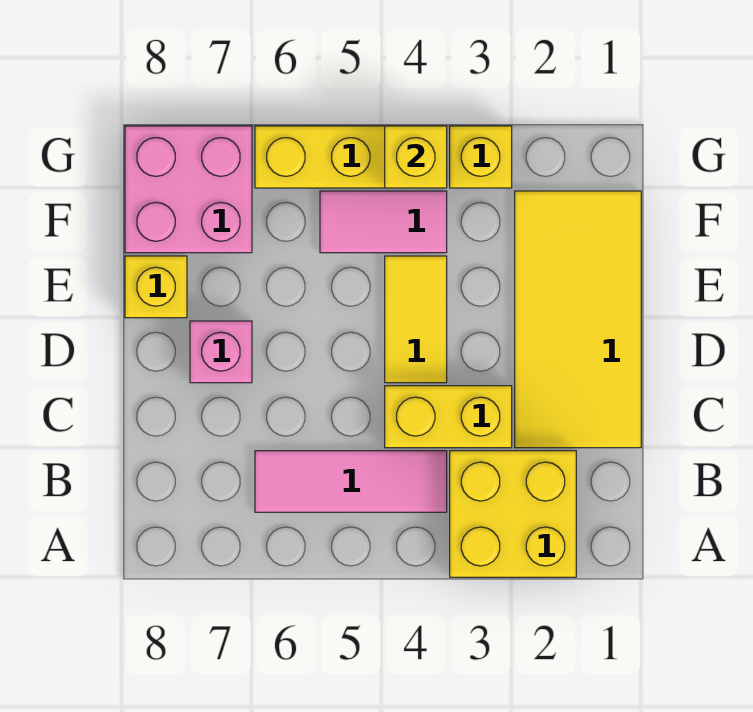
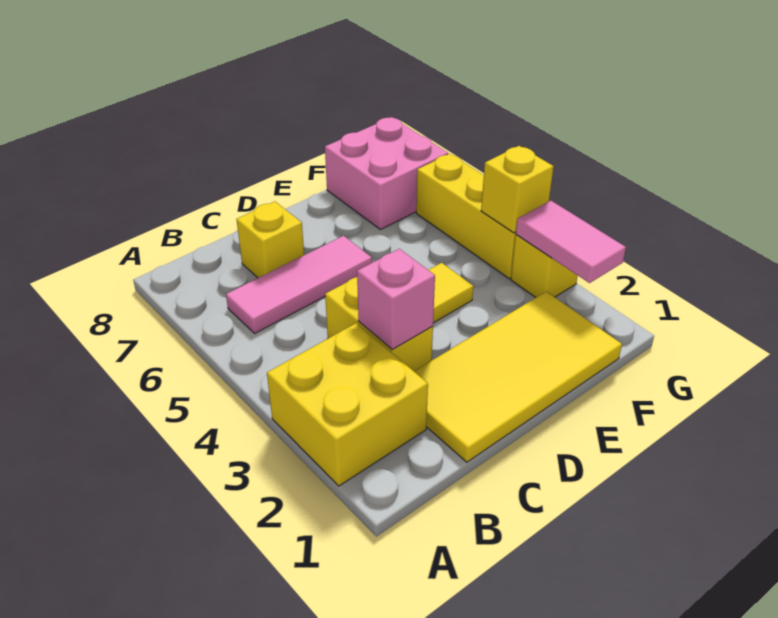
pink 1x3 tile [255,451,447,512] -> pink 1x3 tile turned to [226,236,372,333]
pink 1x1 brick [190,321,252,383] -> pink 1x1 brick moved to [357,249,435,349]
yellow 1x1 brick [125,256,187,318] -> yellow 1x1 brick moved to [236,201,304,278]
pink 1x2 tile [320,191,447,253] -> pink 1x2 tile moved to [516,201,626,283]

